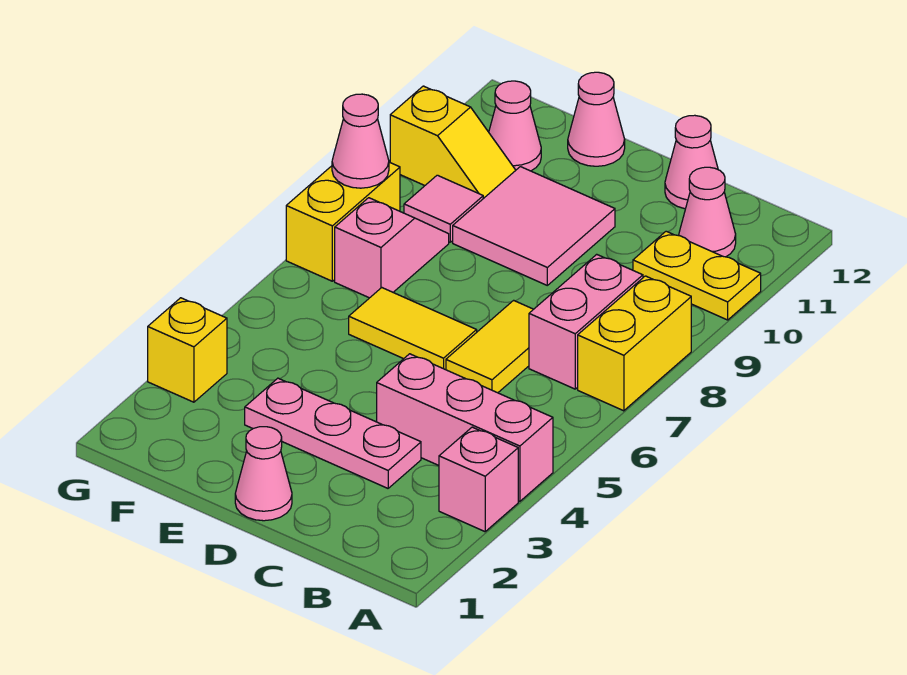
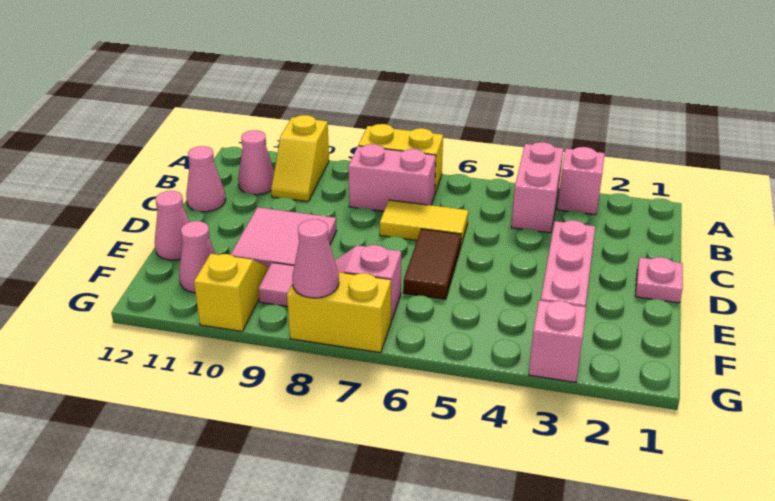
pink 1x3 brick [377,354,553,501] -> pink 1x2 brick [511,142,563,233]
yellow 1x2 plate [633,231,761,320] -> yellow 1x2 slope [271,115,329,202]
pink 1x1 cone [235,427,292,521] -> pink 1x1 plate [635,257,683,303]
yellow 1x2 tile [349,288,477,370] -> brown 1x2 tile [403,229,461,299]
yellow 1x1 brick [148,298,227,402] -> pink 1x1 brick [529,300,586,382]

